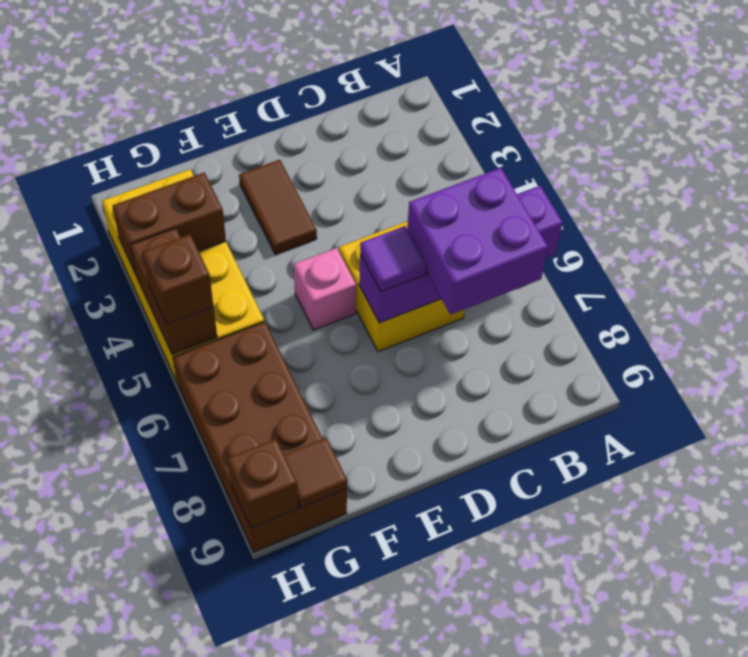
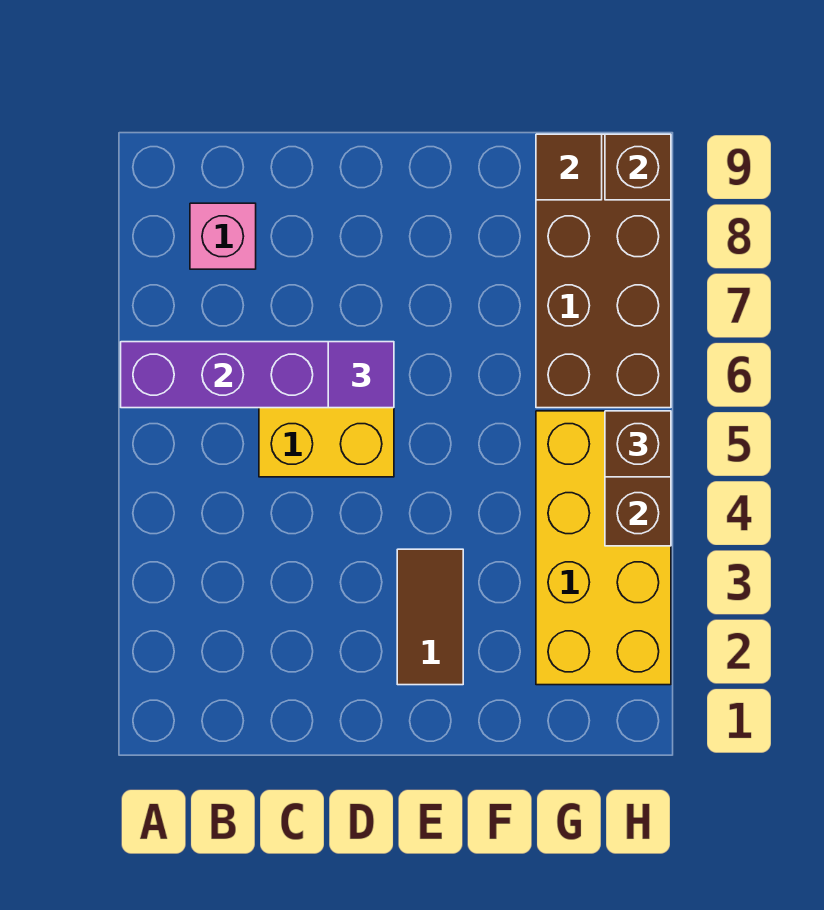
purple 2x2 brick [407,168,548,315] -> none
pink 1x1 brick [294,248,356,330] -> pink 1x1 brick moved to [190,203,256,269]
brown 1x2 brick [113,173,226,274] -> none

